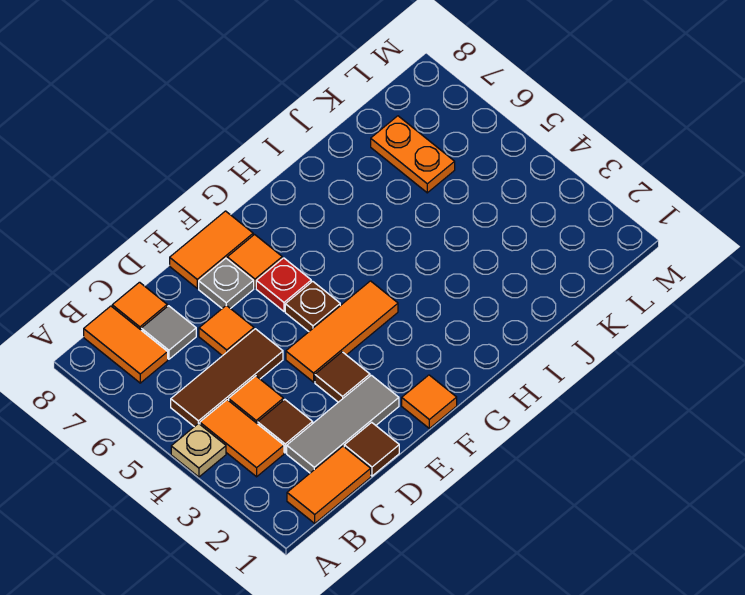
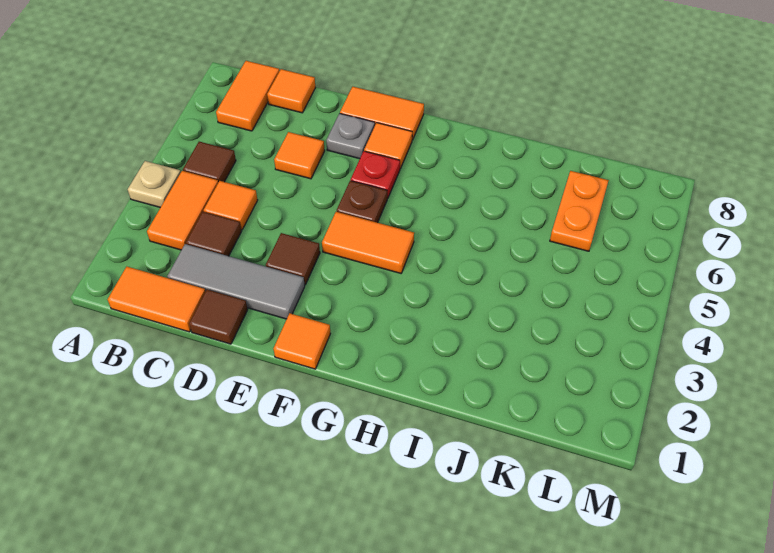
brown 1x3 tile [171,329,283,427] -> brown 1x1 tile [183,142,236,182]
grey 1x1 tile [141,306,196,359] -> none
orange 1x3 tile [286,281,398,382] -> orange 1x2 tile [322,212,414,273]

